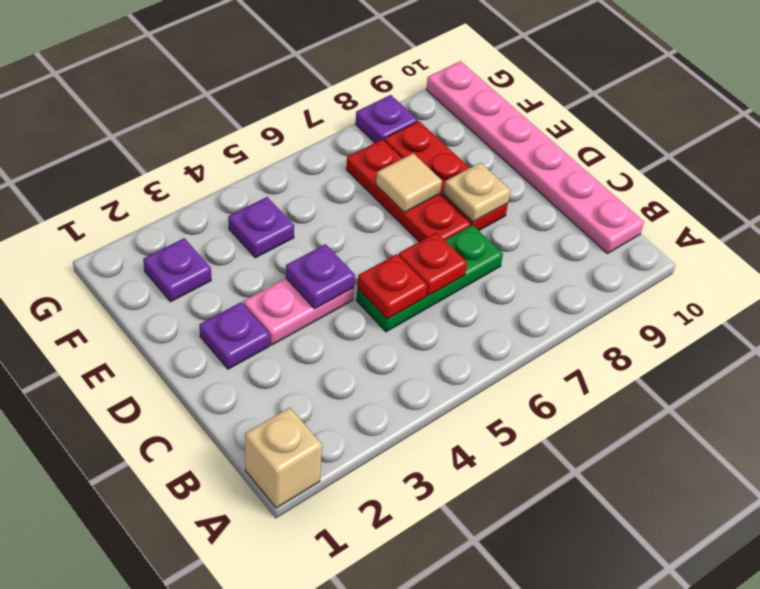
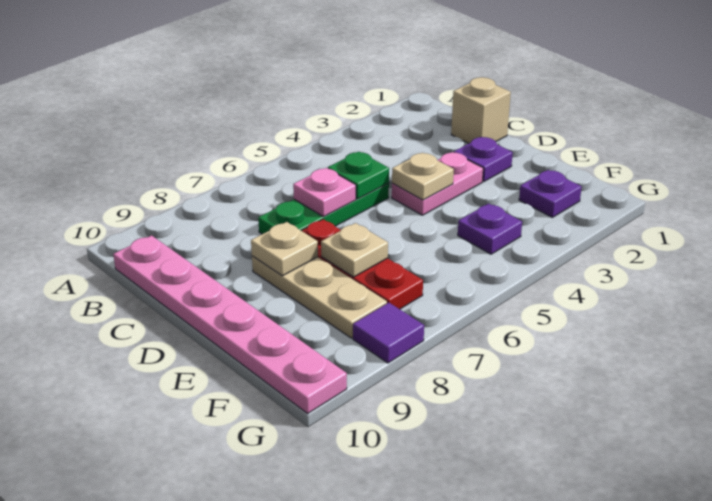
tan 1x1 brick [245,408,322,508] -> tan 1x1 brick moved to [451,77,511,144]
red 1x1 plate [357,254,427,319] -> green 1x1 plate [328,152,389,199]
red 1x1 plate [399,233,467,296] -> pink 1x1 plate [293,168,356,217]
purple 1x1 plate [286,244,355,309] -> tan 1x1 plate [392,153,454,200]
red 1x3 plate [384,121,508,230] -> tan 1x3 plate [252,256,387,338]
tan 1x1 tile [376,153,442,212] -> tan 1x1 plate [321,223,388,277]
purple 1x1 plate [355,95,418,143] -> purple 1x1 tile [353,303,424,363]

